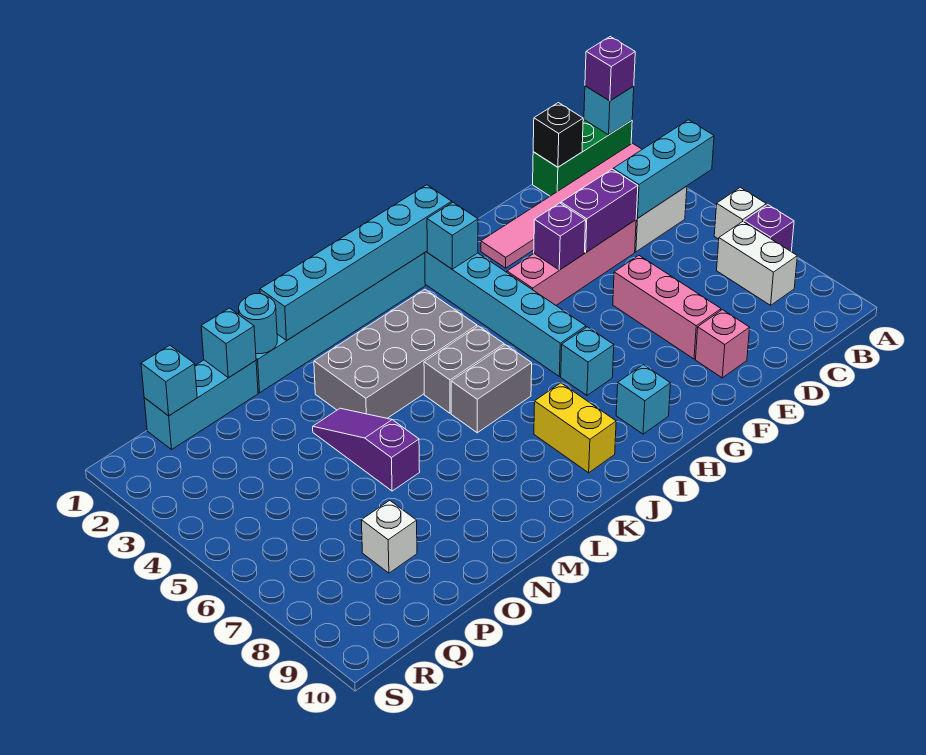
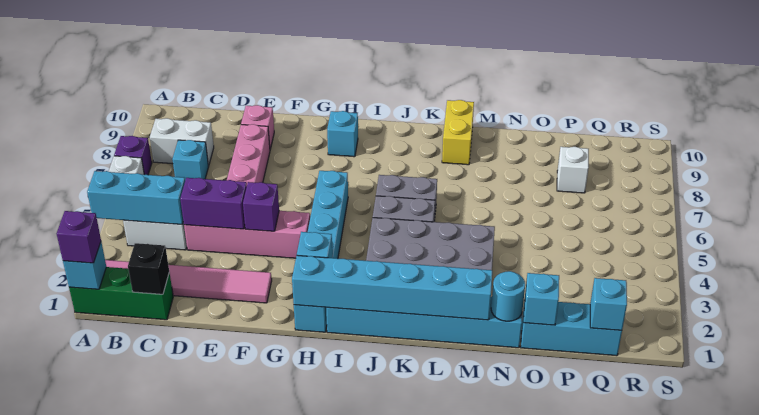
white 1x2 brick [717,222,797,305] -> white 1x2 brick turned to [150,118,214,166]
cyan 1x1 brick [561,327,614,395] -> cyan 1x1 brick moved to [172,140,208,180]
yellow 1x2 brick [534,383,616,473] -> yellow 1x2 brick moved to [442,100,474,165]
purple 1x3 slope [313,408,420,491] -> none

